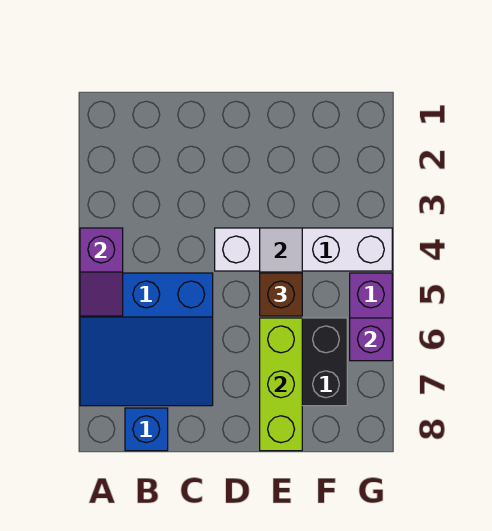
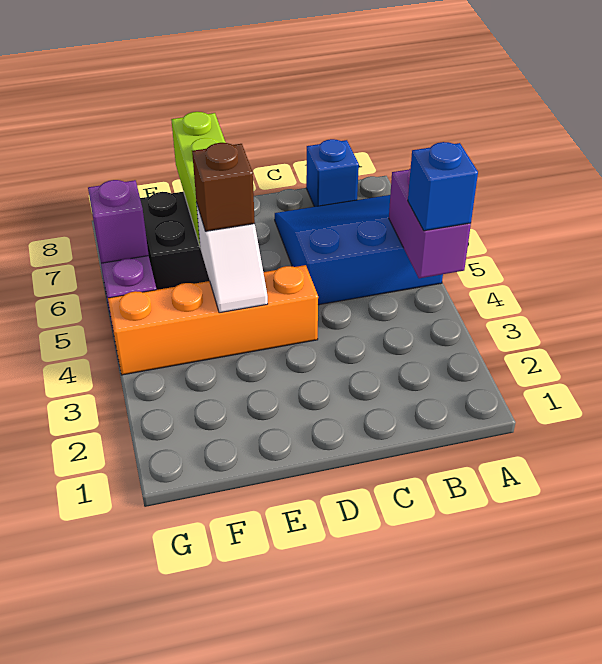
purple 1x2 slope [80,228,123,316] -> purple 1x2 brick [389,168,471,278]
none -> blue 1x1 brick [408,142,478,231]
white 1x4 brick [215,228,392,271] -> orange 1x4 brick [108,265,318,375]

